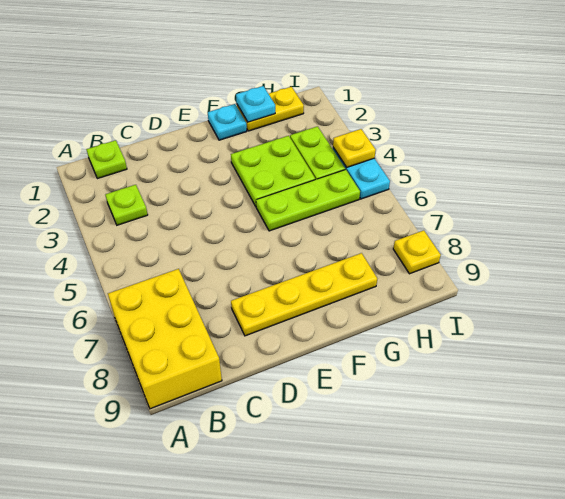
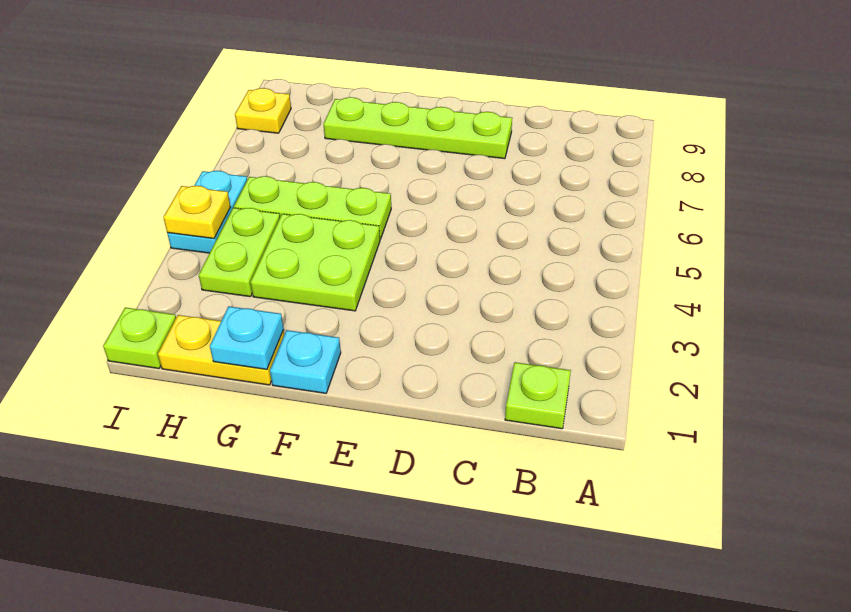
yellow 2x3 brick [108,269,222,409] -> none
lime 1x1 plate [105,185,148,225] -> lime 1x1 plate moved to [103,307,176,369]
yellow 1x4 plate [231,253,377,336] -> lime 1x4 plate [324,97,512,159]

